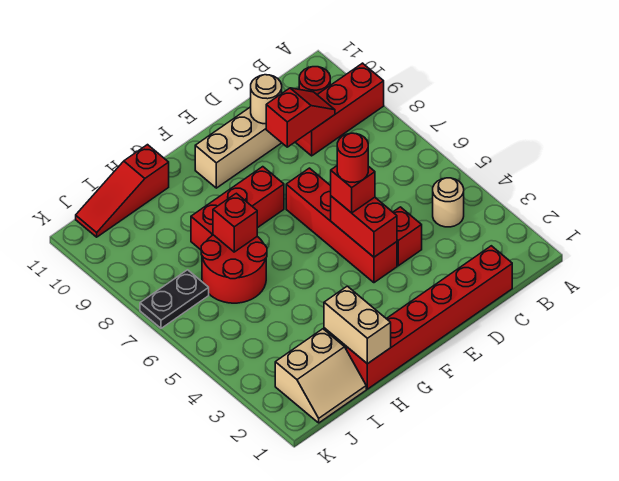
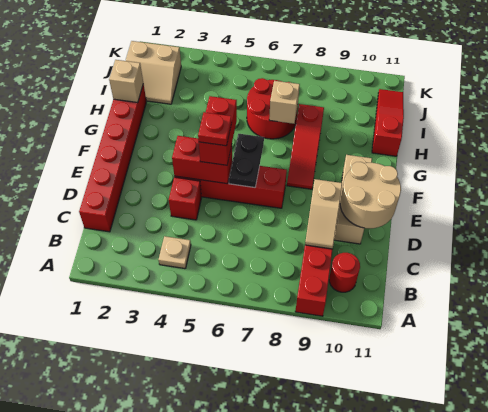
tan 1x1 round brick [433,178,464,227] -> tan 1x1 plate [158,236,191,269]
red 1x2 slope [266,88,335,147] -> tan 1x2 slope [305,179,342,249]
tan 1x1 round brick [251,75,282,124] -> tan 2x2 round brick [340,162,401,228]
red 1x1 brick [331,166,375,213] -> red 1x2 brick [199,96,237,165]
red 1x1 round brick [337,133,368,182] -> red 1x1 plate [198,112,232,146]
red 1x3 brick [191,167,284,250] -> red 1x3 slope [287,104,324,189]
tan 1x2 brick [324,286,391,364] -> tan 1x1 brick [109,60,143,102]
red 1x1 brick [213,193,257,252] -> tan 1x1 brick [269,81,300,124]
tan 2x2 slope [275,329,366,423] -> tan 2x2 slope turned to [126,41,181,104]
black 1x2 plate [140,270,209,328] -> black 1x2 plate moved to [229,134,264,188]

